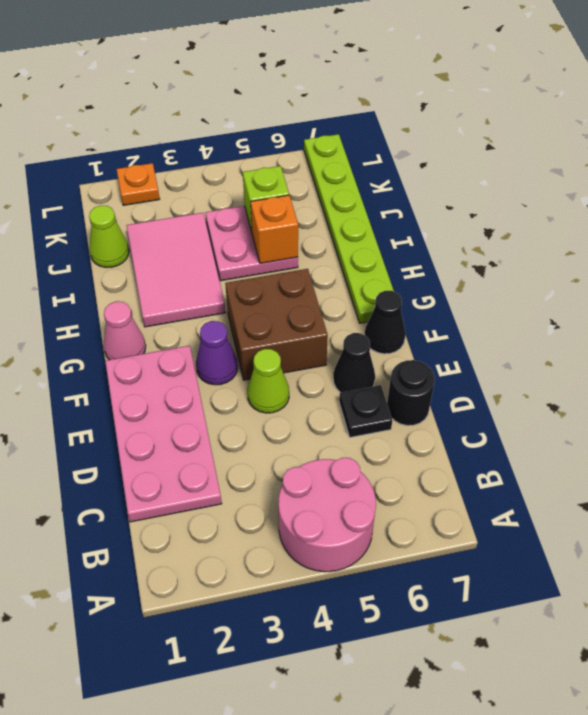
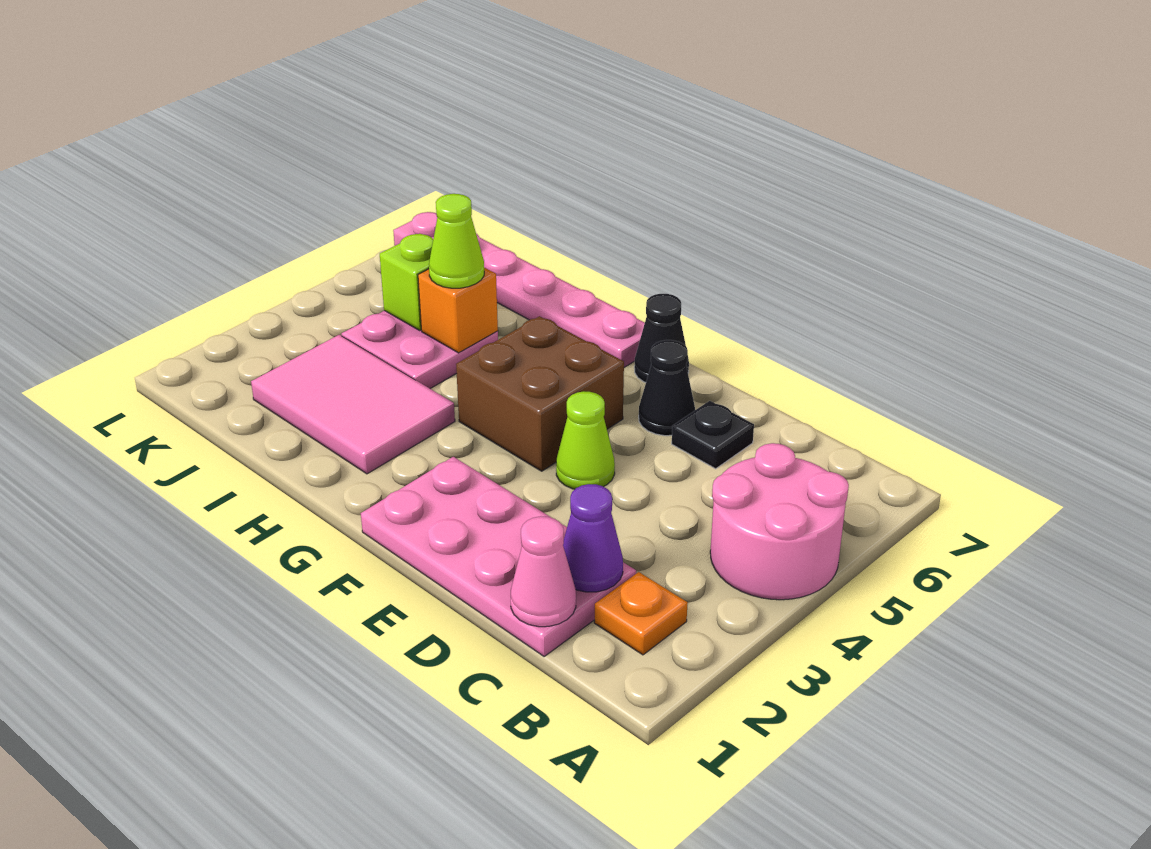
black 1x1 round brick [387,360,435,426] -> none
purple 1x1 cone [196,321,238,385] -> purple 1x1 cone moved to [563,484,623,592]
pink 1x1 cone [104,302,146,360] -> pink 1x1 cone moved to [511,516,576,627]
lime 1x6 plate [304,134,394,323] -> pink 1x6 plate [393,212,645,367]
lime 1x1 cone [89,206,129,268] -> lime 1x1 cone moved to [429,194,484,288]
orange 1x1 plate [117,163,160,205] -> orange 1x1 plate moved to [594,572,688,655]

